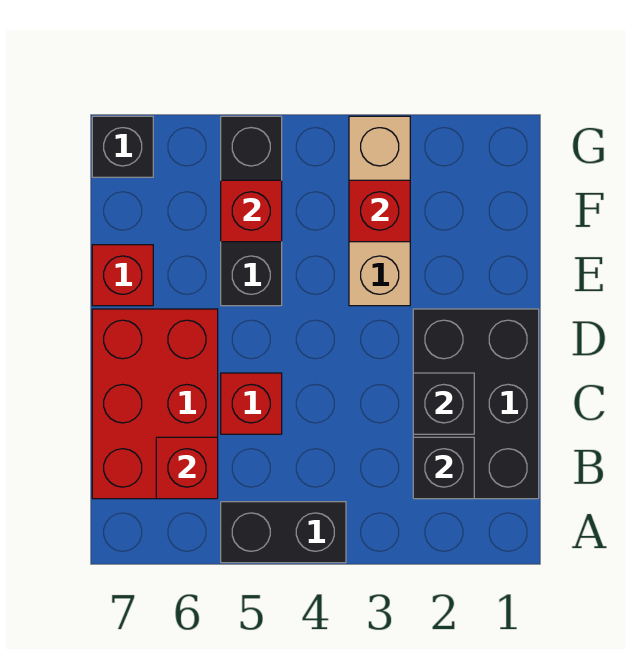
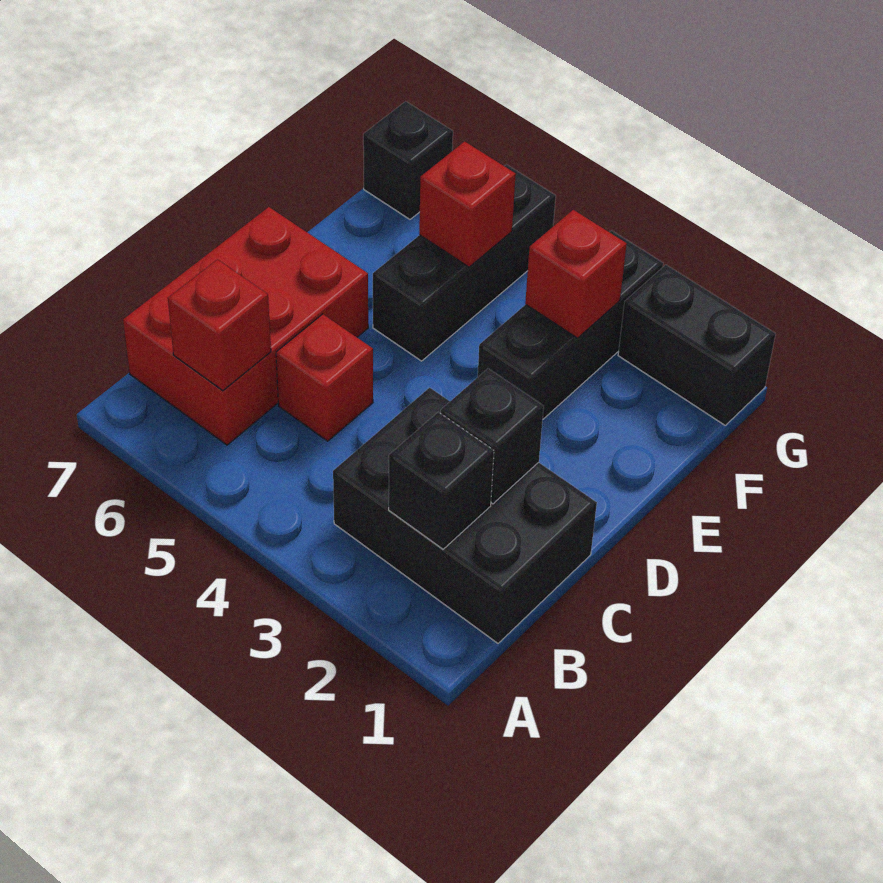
black 1x2 brick [221,502,346,563] -> black 1x2 brick moved to [618,265,776,425]
black 2x3 brick [413,309,539,499] -> black 2x3 brick turned to [333,388,597,643]
tan 1x3 brick [349,116,410,306] -> black 1x3 brick [478,231,663,419]
red 1x1 brick [92,245,153,306] -> none

